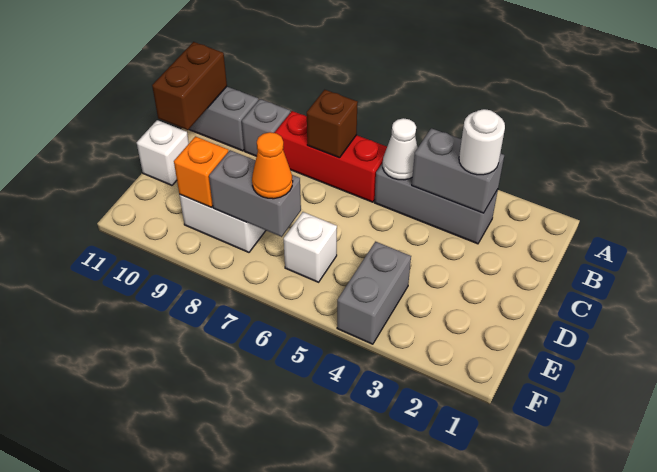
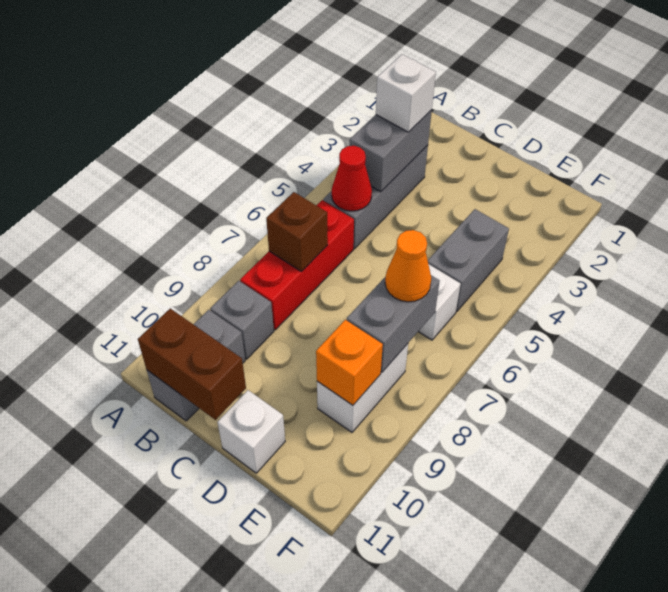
white 1x1 round brick [459,109,505,175] -> white 1x1 brick [376,54,436,132]
white 1x1 cone [383,118,418,180] -> red 1x1 cone [332,146,372,211]
grey 1x2 brick [337,241,411,344] -> grey 1x2 brick turned to [428,209,509,312]

